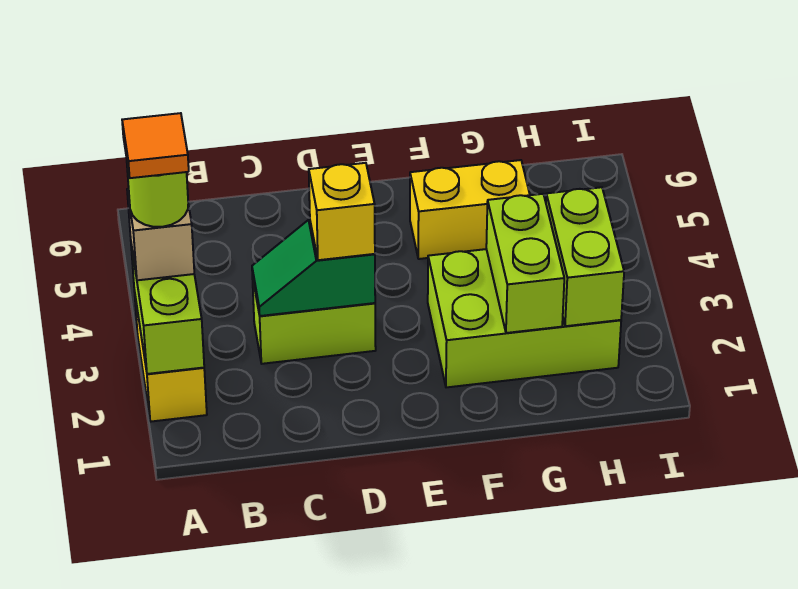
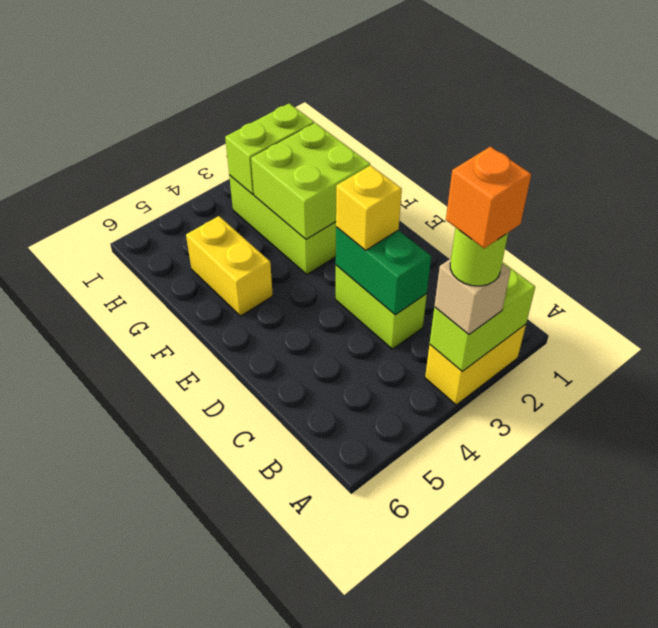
orange 1x1 tile [122,113,189,178] -> orange 1x1 brick [446,147,531,248]
green 1x2 slope [252,220,375,316] -> green 1x2 brick [336,227,431,315]
lime 1x2 brick [486,194,564,333] -> lime 2x2 brick [251,123,370,239]

